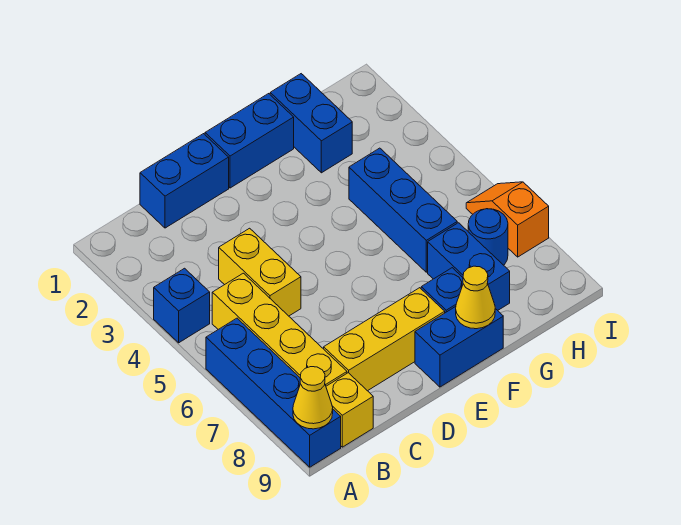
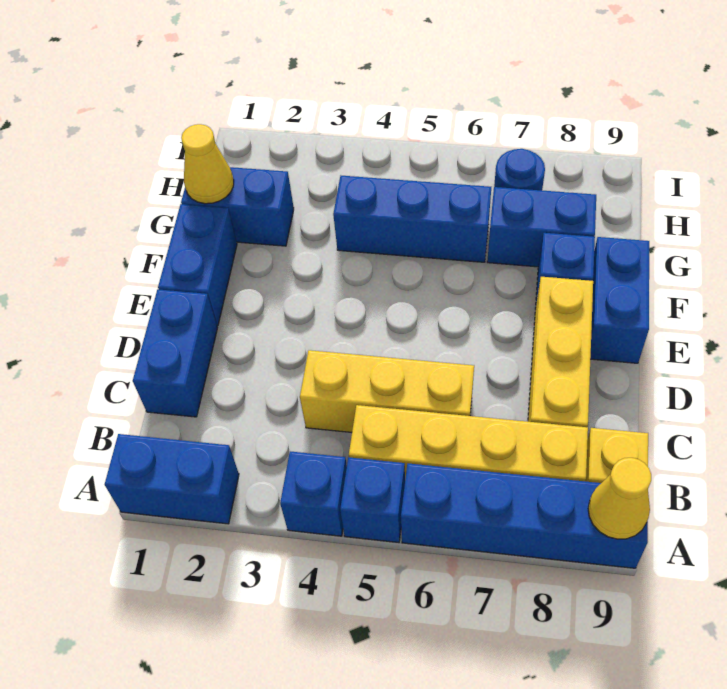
none -> blue 1x2 brick [105,434,239,524]
none -> blue 1x1 brick [340,457,405,542]
yellow 1x2 brick [219,228,301,316] -> yellow 1x3 brick [300,350,474,432]
yellow 1x1 cone [456,266,495,329] -> yellow 1x1 cone moved to [181,124,234,204]
orange 1x2 slope [466,182,549,257] -> none

